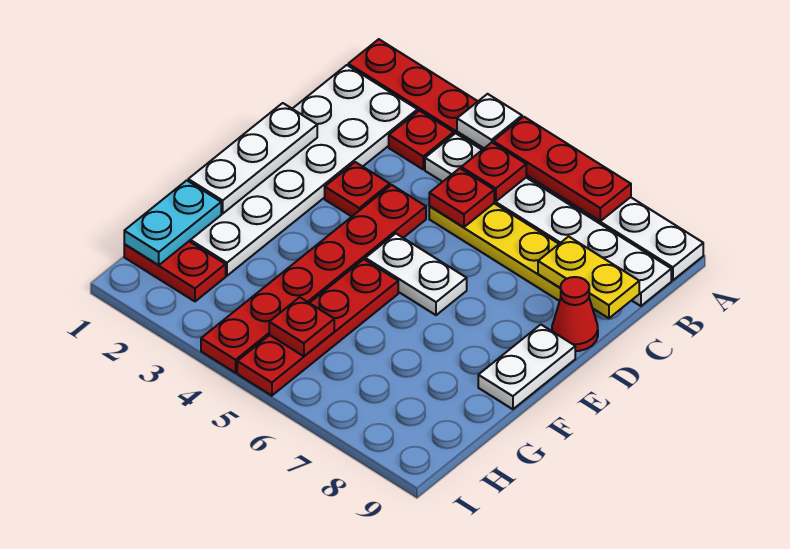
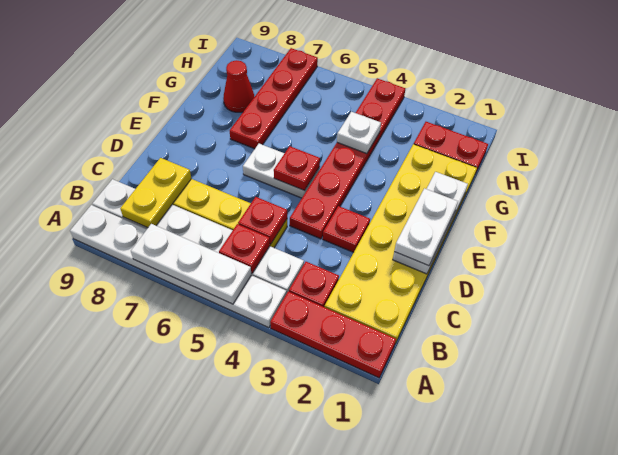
white 1x1 plate [457,94,522,148] -> white 1x1 plate moved to [337,112,381,154]
red 1x3 plate [493,117,631,221] -> white 1x3 plate [131,224,251,304]
white 2x6 plate [190,65,418,276] -> yellow 2x6 plate [325,144,477,344]
yellow 1x2 plate [538,237,639,318] -> yellow 1x2 plate turned to [120,158,191,228]
red 1x1 cone [552,277,598,351] -> red 1x1 cone moved to [223,60,254,112]
white 1x2 plate [478,325,575,409] -> white 1x2 plate moved to [394,188,458,266]
red 1x4 plate [237,259,398,396] -> red 1x4 plate moved to [230,48,318,149]
cyan 1x2 plate [124,180,221,265] -> none
red 1x1 plate [269,297,334,356] -> red 1x1 plate moved to [274,146,320,191]

